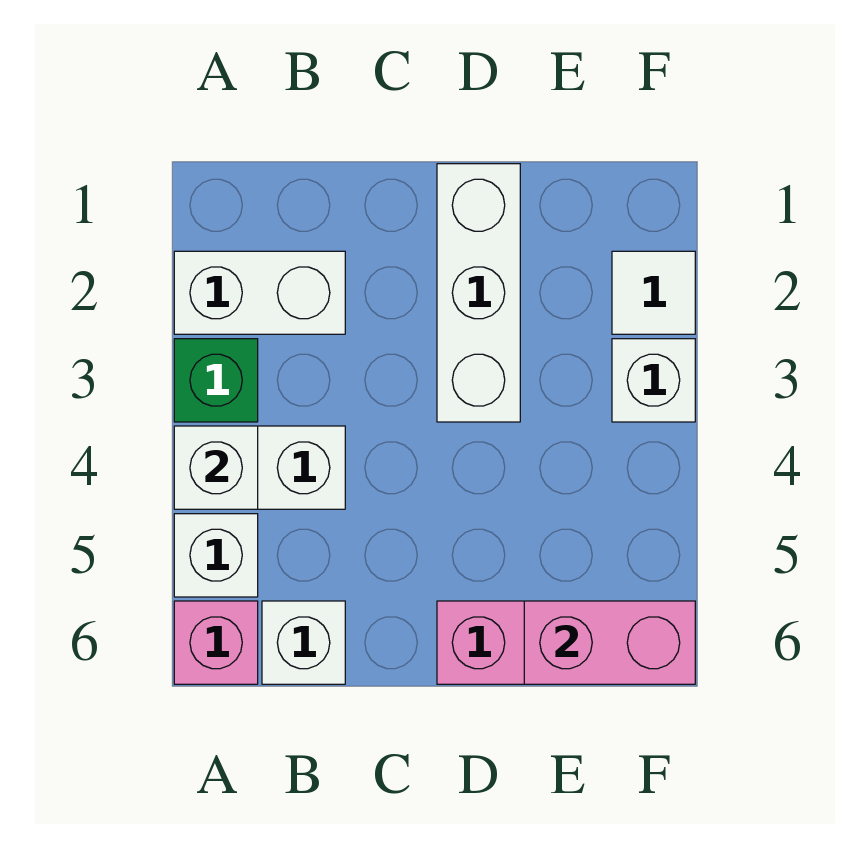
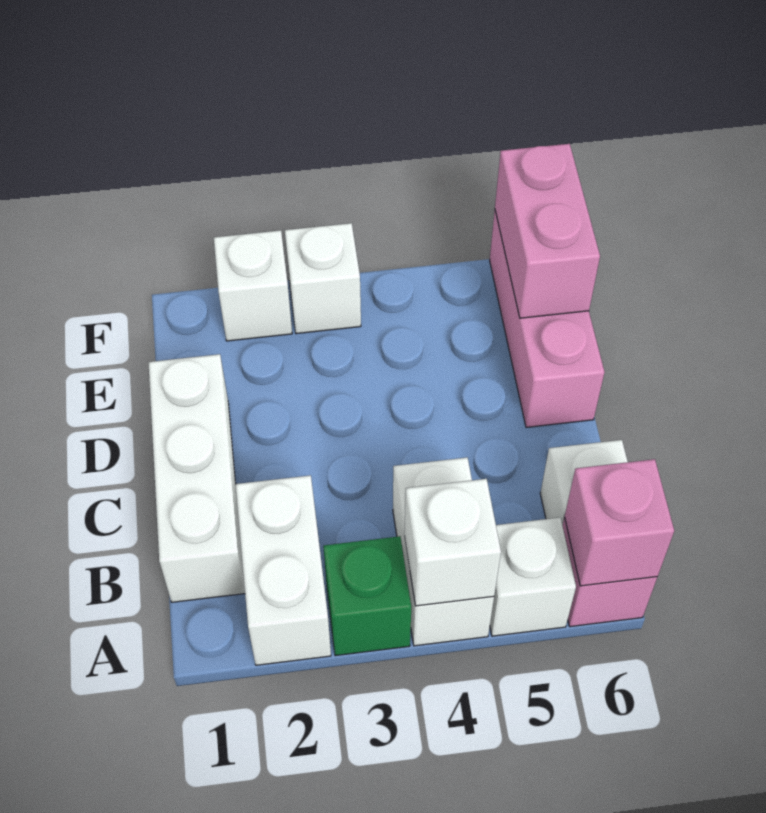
none -> pink 1x1 brick [564,459,674,586]
white 1x3 brick [437,164,520,422] -> white 1x3 brick turned to [148,354,245,602]
white 1x1 tile [612,251,695,334] -> white 1x1 brick [214,230,292,341]

